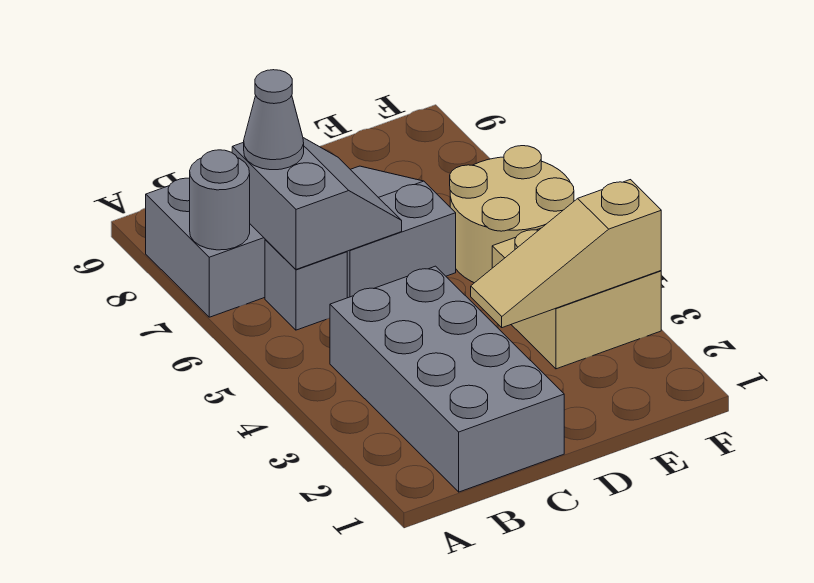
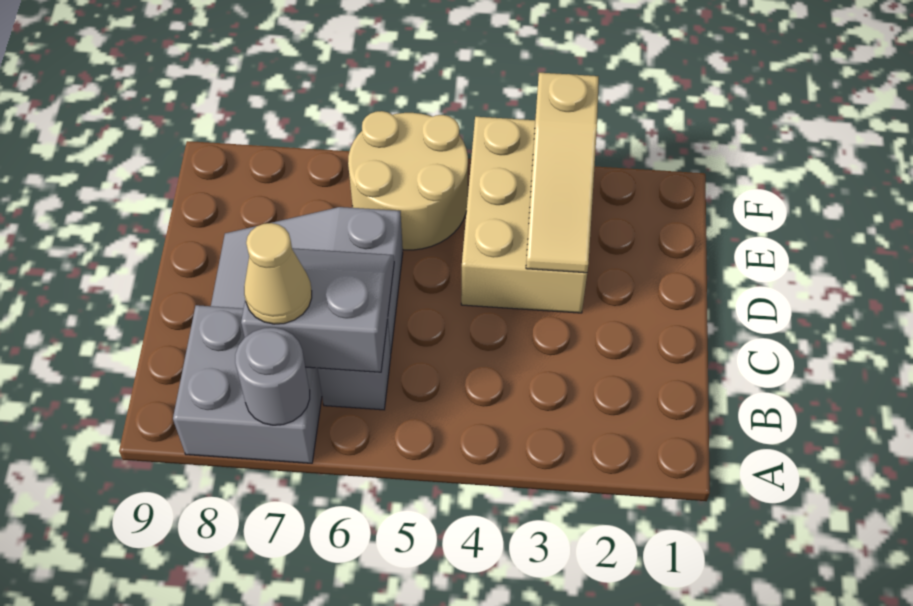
grey 2x4 brick [330,266,564,492] -> none
grey 1x1 cone [244,70,304,170] -> tan 1x1 cone [244,223,312,324]
tan 2x2 brick [492,228,661,369] -> tan 2x3 brick [461,117,587,313]

